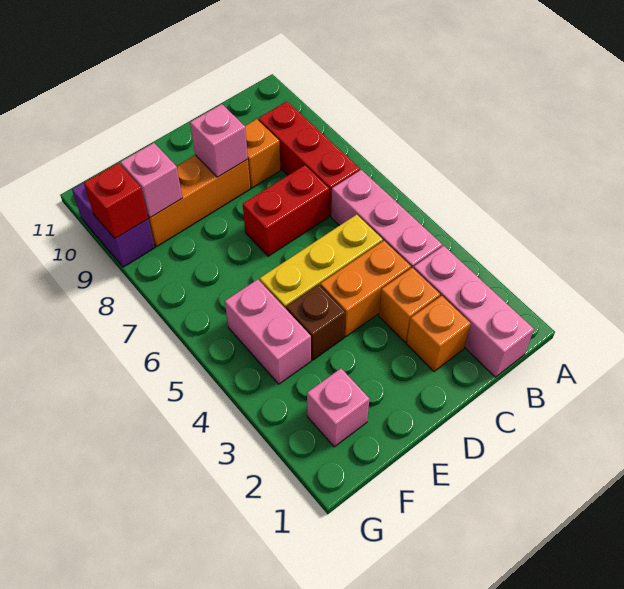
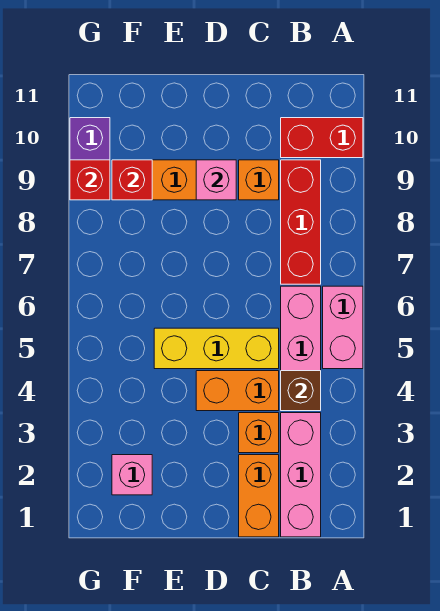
orange 1x1 brick [407,296,471,371] -> orange 1x2 brick [239,455,279,537]
red 1x2 brick [243,165,329,256] -> red 1x2 brick moved to [281,118,363,158]
brown 1x1 brick [286,285,345,360] -> brown 1x1 brick moved to [281,371,321,411]
pink 1x2 brick [225,279,311,384] -> pink 1x2 brick moved to [323,286,363,369]
pink 1x1 brick [120,143,182,218] -> red 1x1 brick [112,160,152,200]

